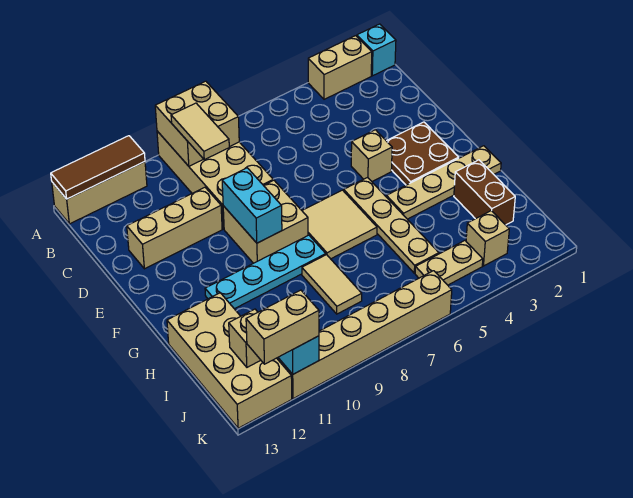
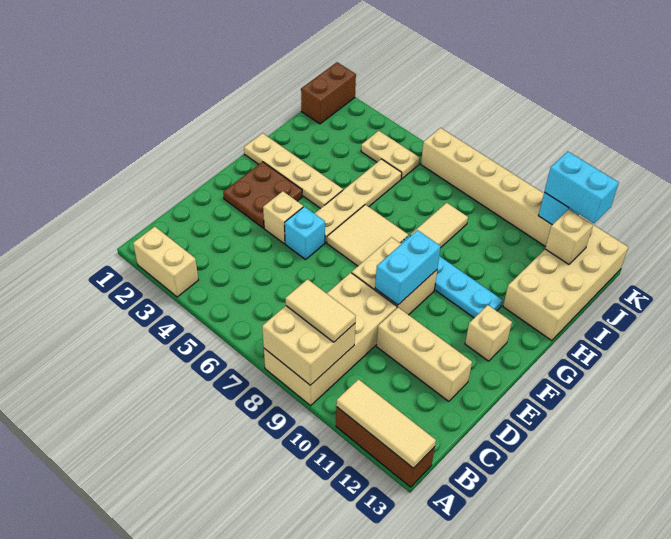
cyan 1x1 brick [357,24,396,76] -> cyan 1x1 brick moved to [285,207,325,259]
tan 1x3 brick [52,162,147,224] -> brown 1x3 brick [336,407,435,487]
brown 1x3 tile [51,136,145,199] -> tan 1x3 tile [336,379,436,468]
tan 1x2 tile [171,103,229,160] -> tan 1x2 tile turned to [285,279,356,342]
brown 1x2 brick [454,160,515,225] -> brown 1x2 brick moved to [301,62,356,124]
tan 1x1 brick [466,211,509,266] -> tan 1x1 brick moved to [465,305,512,361]
tan 1x2 brick [246,290,319,364] -> cyan 1x2 brick [544,152,619,223]

